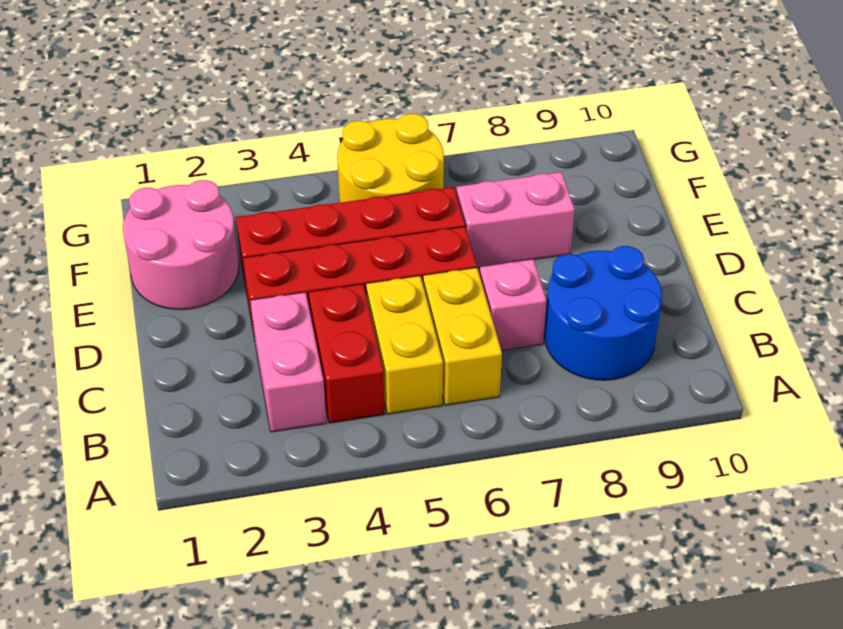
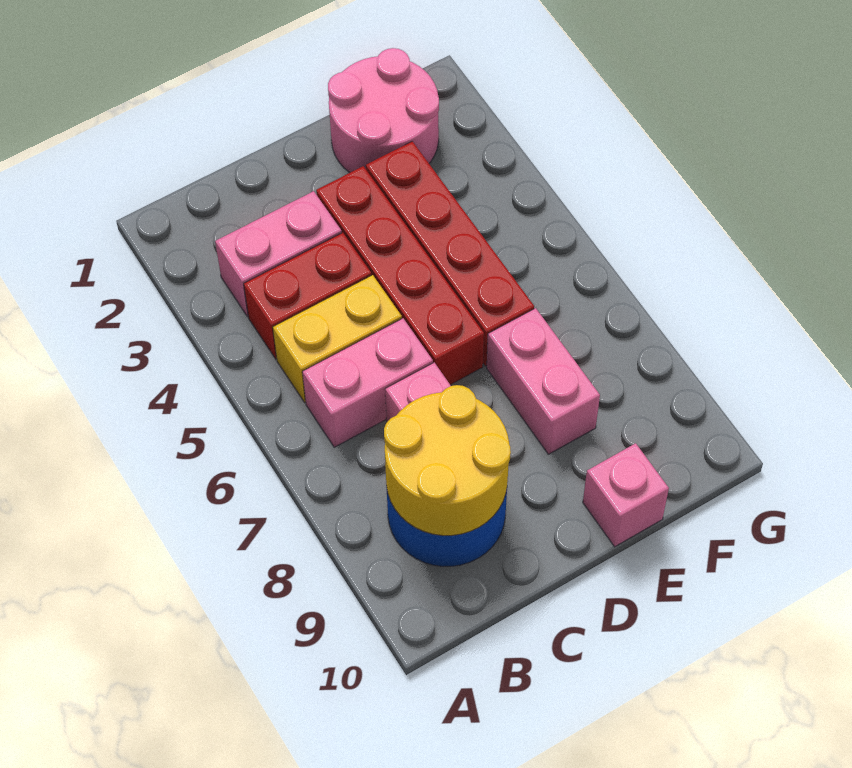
yellow 1x2 brick [423,268,502,405] -> pink 1x2 brick [302,318,433,447]
none -> pink 1x1 brick [583,443,669,547]
yellow 2x2 round brick [337,114,444,203] -> yellow 2x2 round brick moved to [384,385,511,536]

